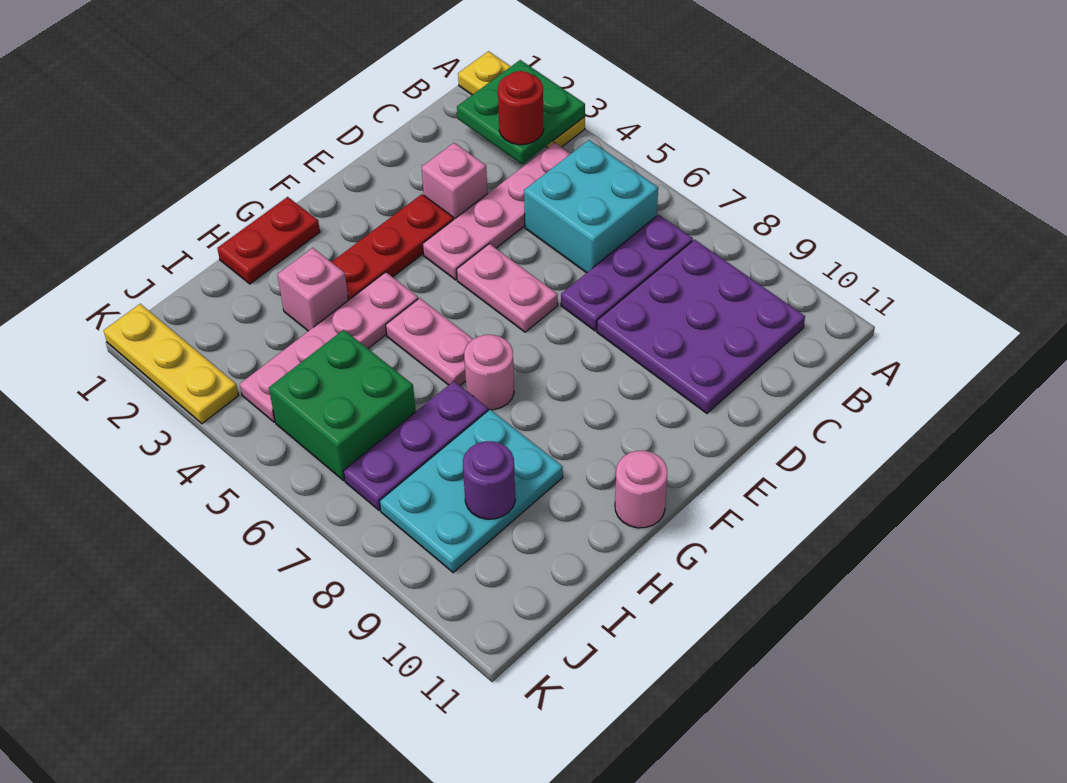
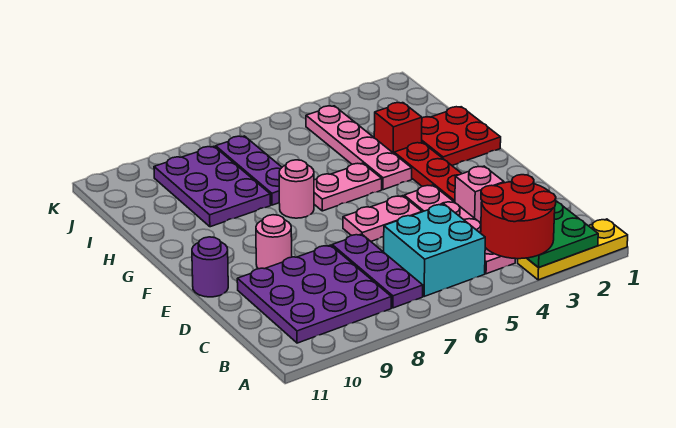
red 1x1 round brick [498,71,544,145] -> red 2x2 round brick [481,175,556,259]
red 1x2 plate [217,197,320,284] -> red 2x2 plate [422,107,501,165]
pink 1x1 round brick [615,451,667,528] -> pink 1x1 round brick moved to [256,215,292,269]
pink 1x1 brick [277,248,348,331] -> red 1x1 brick [374,103,422,153]
cyan 2x3 plate [380,410,563,573] -> purple 2x3 plate [154,146,271,227]
green 2x2 brick [269,330,416,480] -> none
purple 1x1 round brick [463,441,515,519] -> purple 1x1 round brick moved to [192,237,228,297]
yellow 1x3 plate [104,304,239,424] -> none

